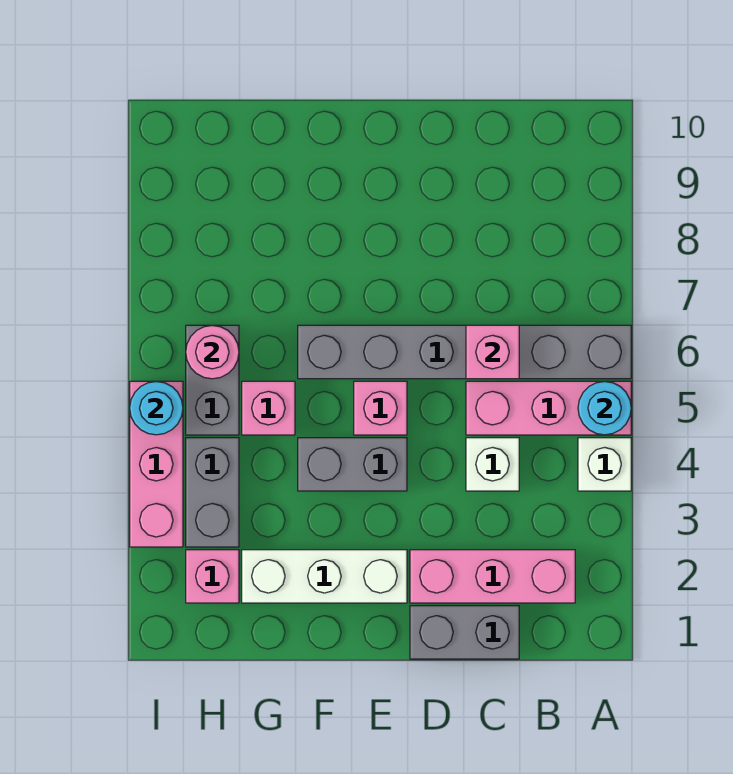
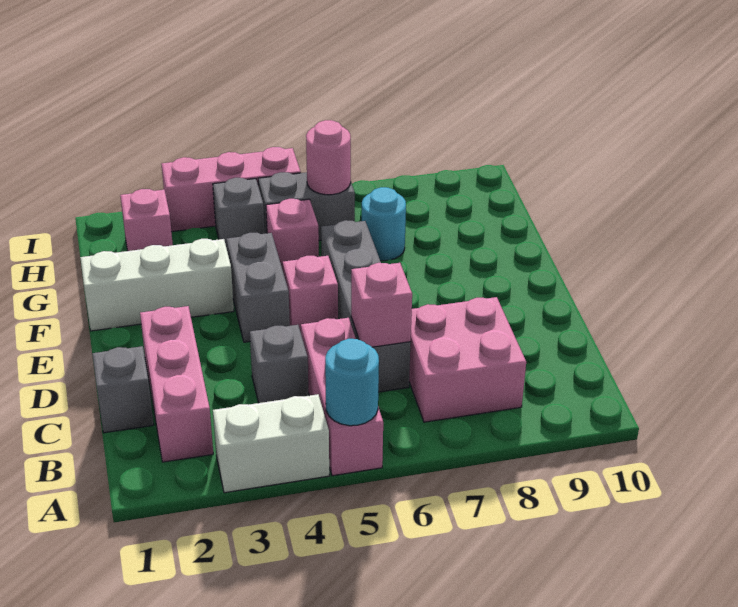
white 1x1 brick [578,438,631,491] -> white 1x2 brick [213,394,329,493]
grey 1x6 brick [298,325,631,379] -> grey 1x4 brick [321,220,411,392]
none -> pink 2x2 brick [409,297,526,422]
grey 1x2 brick [410,606,519,659] -> grey 1x1 brick [92,346,154,433]
white 1x1 brick [466,438,519,491] -> grey 1x1 brick [250,325,309,403]
white 1x3 brick [242,550,407,603] -> white 1x3 brick turned to [80,239,234,331]
grey 1x2 brick [186,438,239,547] -> grey 1x1 brick [213,178,265,248]
cyan 1x1 round brick [130,382,183,435] -> cyan 1x1 round brick moved to [362,187,406,261]

